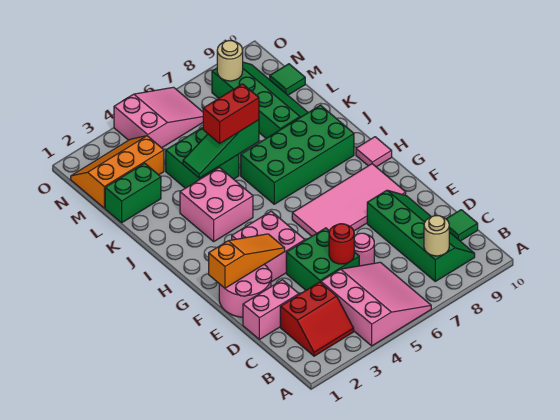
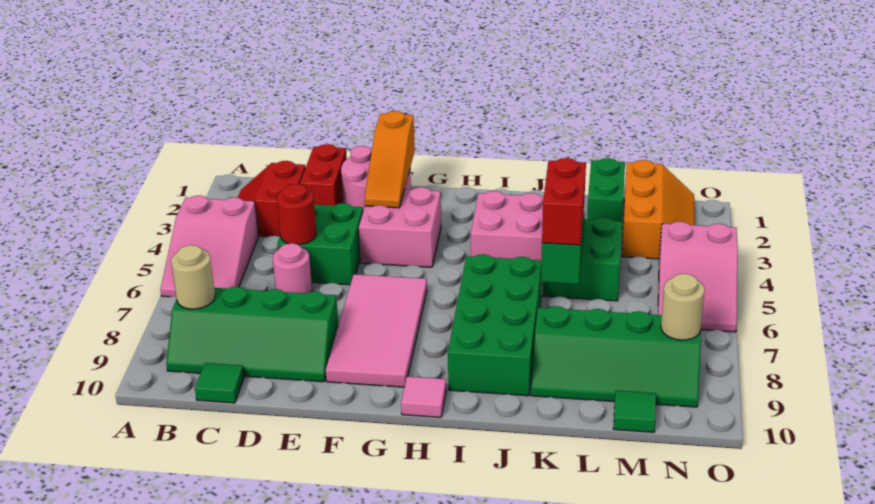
pink 3x3 slope [321,262,431,346] -> pink 2x3 slope [160,196,259,297]
pink 1x2 brick [243,280,299,339] -> red 1x2 brick [300,144,347,206]

